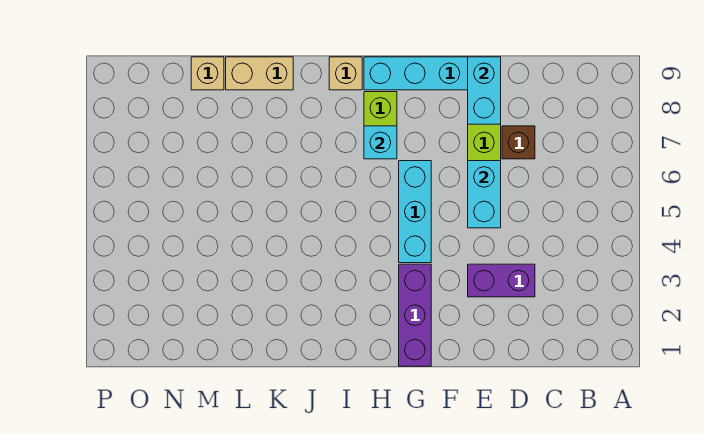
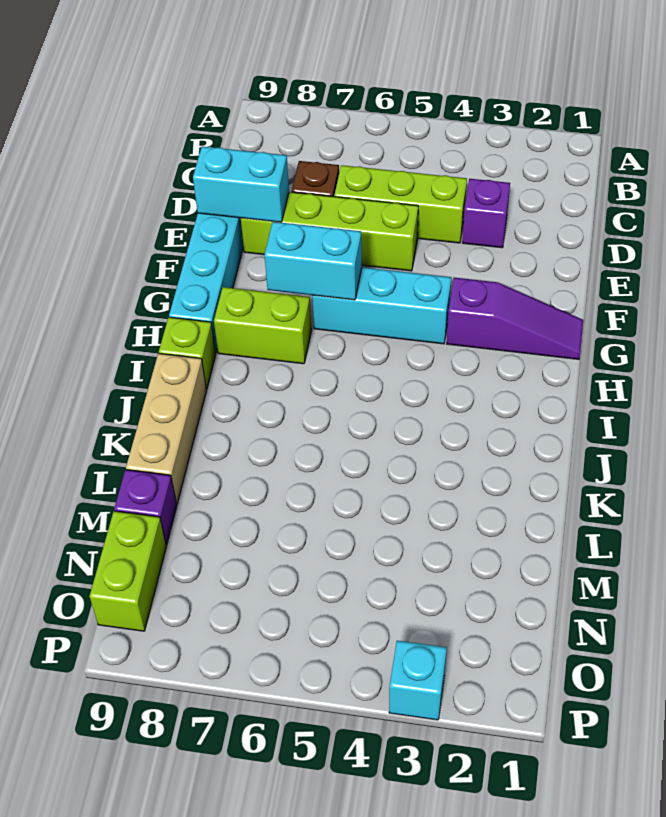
purple 1x2 brick [468,264,535,297] -> purple 1x1 brick [462,179,510,248]
none -> lime 1x3 brick [334,165,467,243]
cyan 1x2 brick [468,161,501,228] -> cyan 1x2 brick moved to [264,222,362,300]
purple 1x3 brick [399,264,431,366] -> purple 1x3 slope [447,278,583,359]
cyan 1x1 brick [364,126,397,159] -> cyan 1x1 brick moved to [389,641,447,720]
tan 1x1 brick [329,57,362,90] -> lime 1x1 brick [159,317,216,389]
tan 1x2 brick [226,57,293,90] -> tan 1x3 brick [126,353,206,504]
tan 1x1 brick [191,57,224,90] -> purple 1x1 brick [114,470,177,545]
none -> lime 1x2 brick [90,511,166,631]

